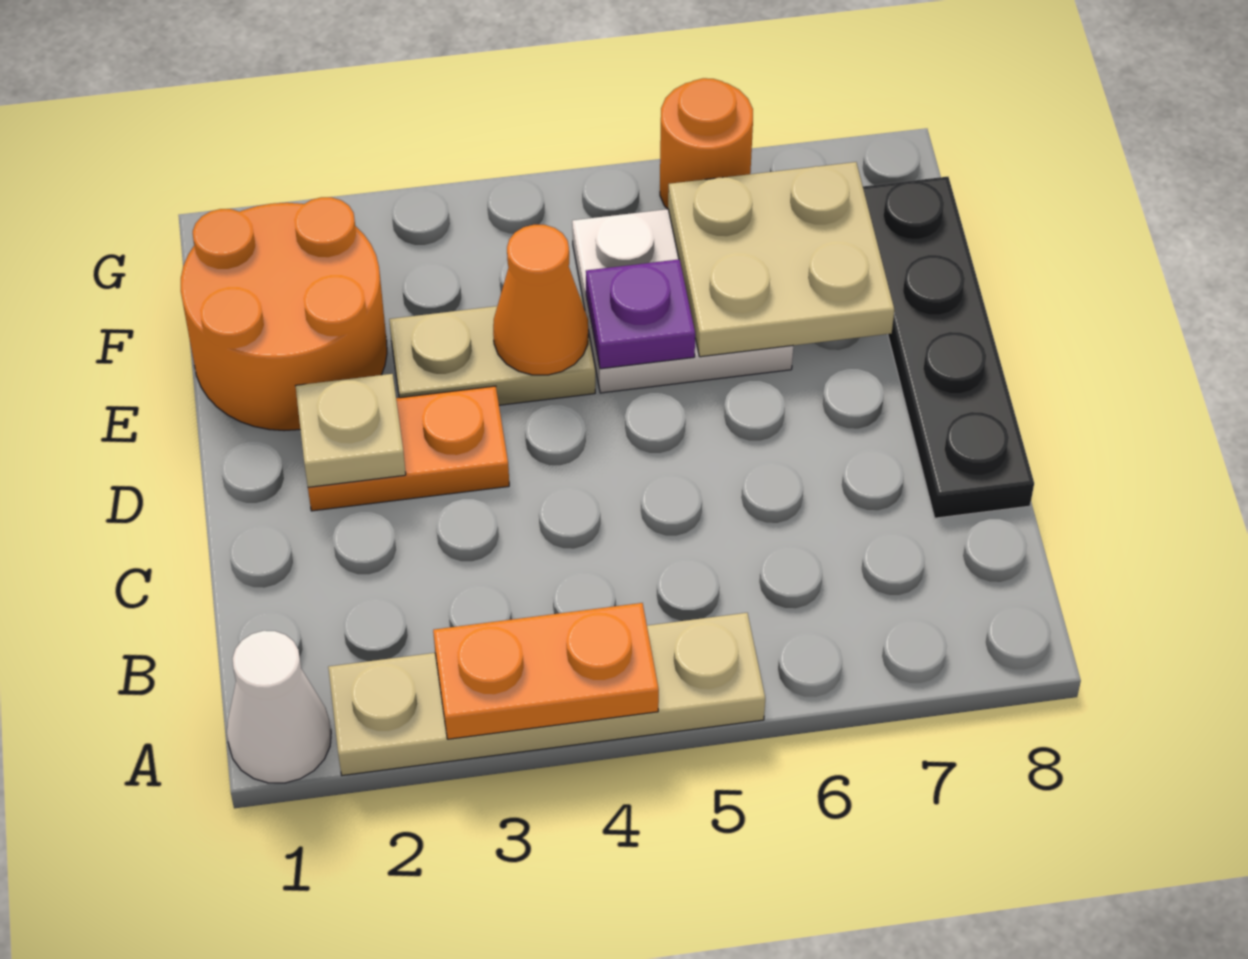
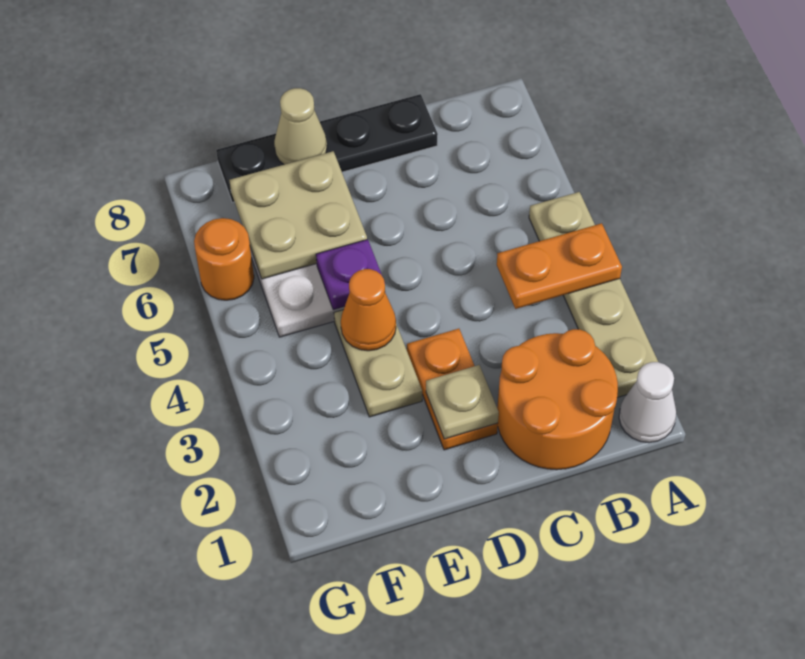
orange 1x2 plate [433,603,659,739] -> orange 1x2 plate turned to [497,223,622,309]
orange 2x2 round brick [181,197,387,431] -> orange 2x2 round brick moved to [497,329,618,470]
none -> tan 1x1 cone [274,88,327,165]

